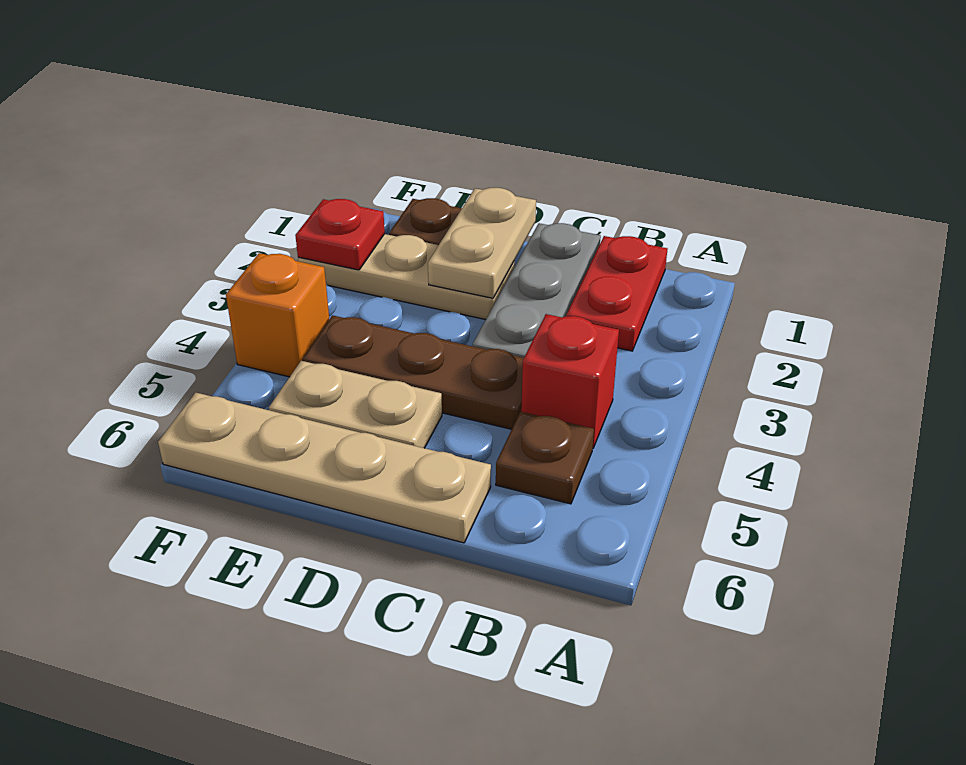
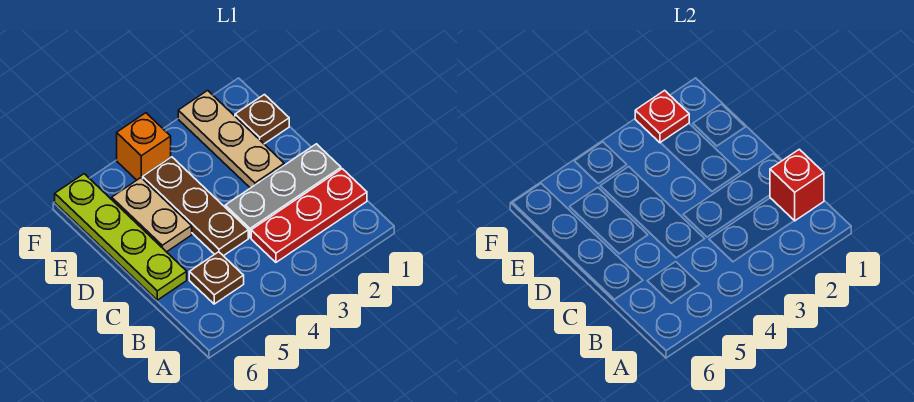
red 1x2 plate [566,236,667,351] -> red 1x3 plate [251,169,367,262]
red 1x1 brick [521,314,619,448] -> red 1x1 brick moved to [770,149,824,221]
tan 1x4 plate [158,393,491,543] -> lime 1x4 plate [55,174,187,300]
tan 1x2 plate [428,188,536,298] -> none

